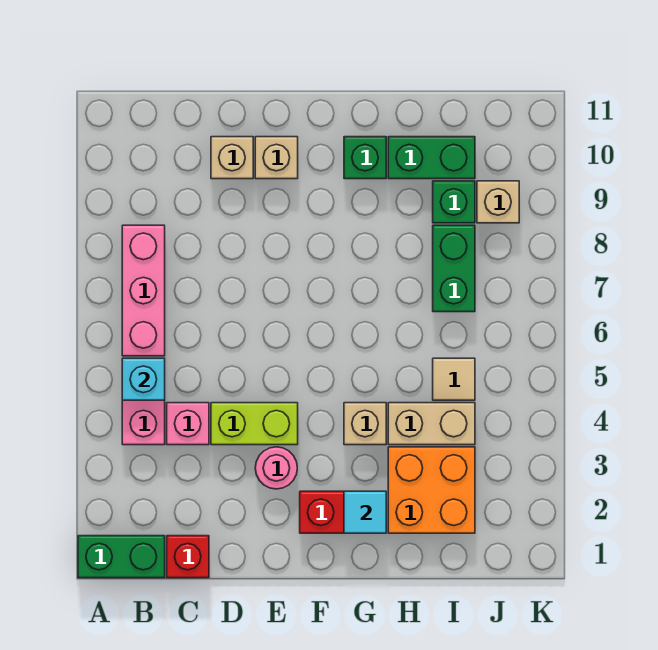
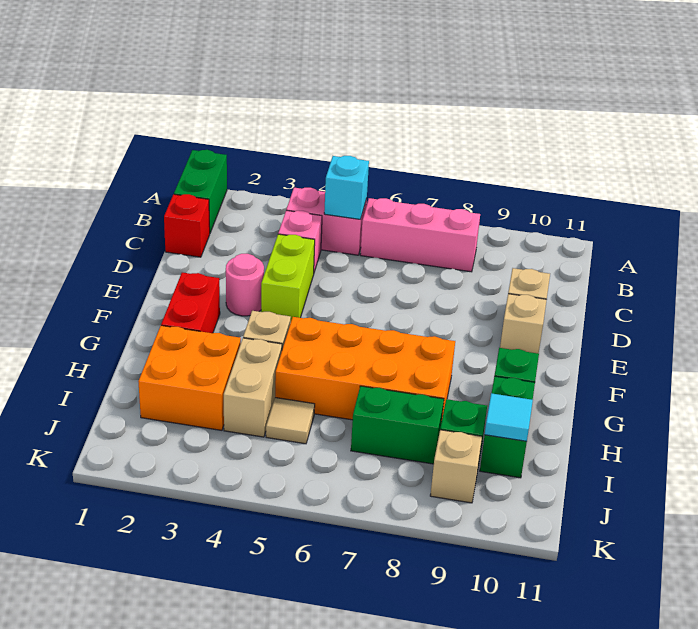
cyan 1x1 tile [344,491,386,533] -> cyan 1x1 tile moved to [485,393,533,442]
none -> orange 2x4 brick [275,317,455,420]

